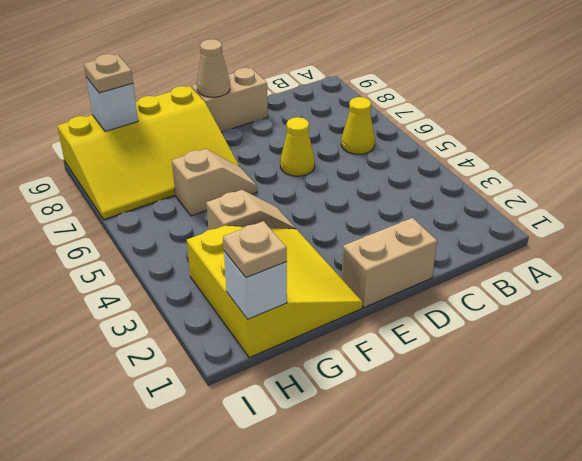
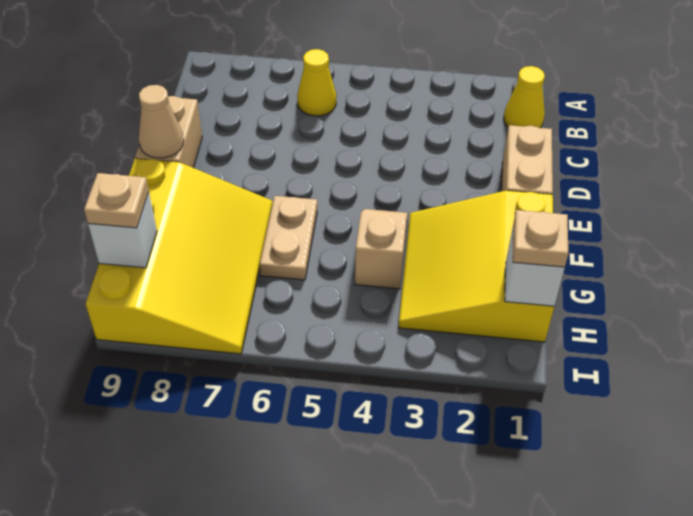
yellow 1x1 cone [280,117,315,176] -> yellow 1x1 cone moved to [504,66,545,128]
yellow 3x3 slope [187,226,363,358] -> yellow 3x3 slope turned to [399,191,554,342]
tan 1x2 slope [172,149,257,216] -> tan 1x2 plate [260,196,317,280]

